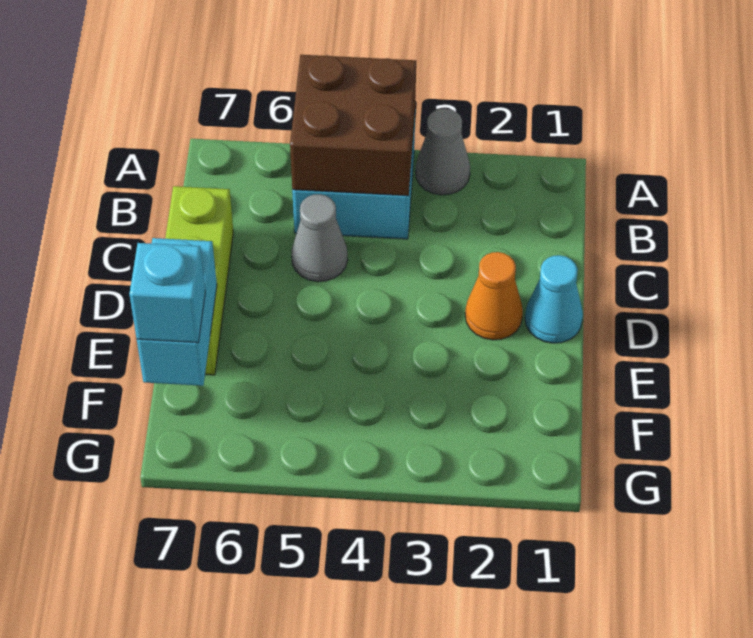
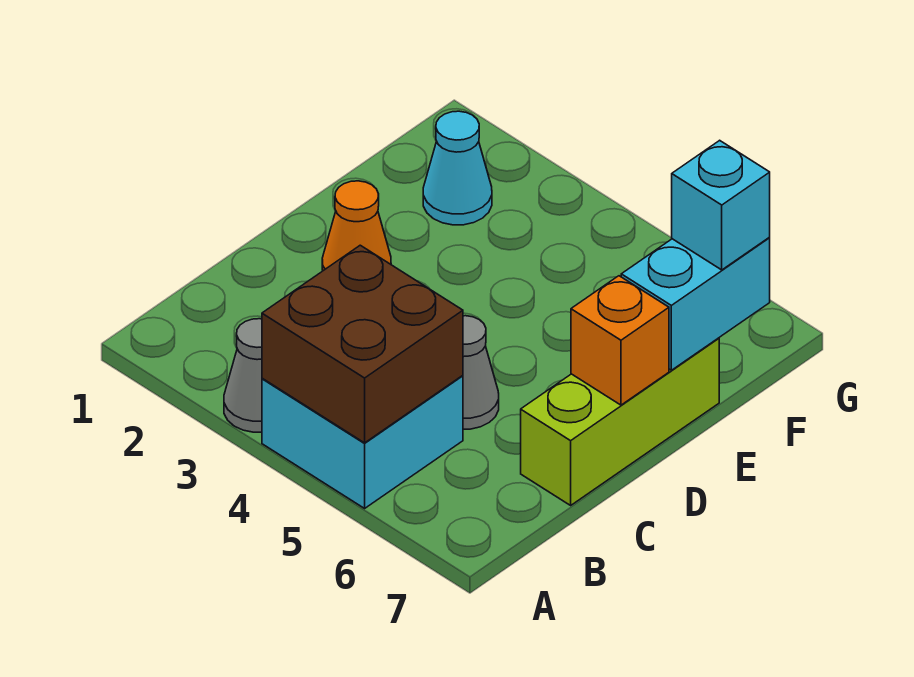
cyan 1x1 cone [525,255,583,343] -> cyan 1x1 cone moved to [423,111,492,225]
none -> orange 1x1 brick [571,276,669,405]

